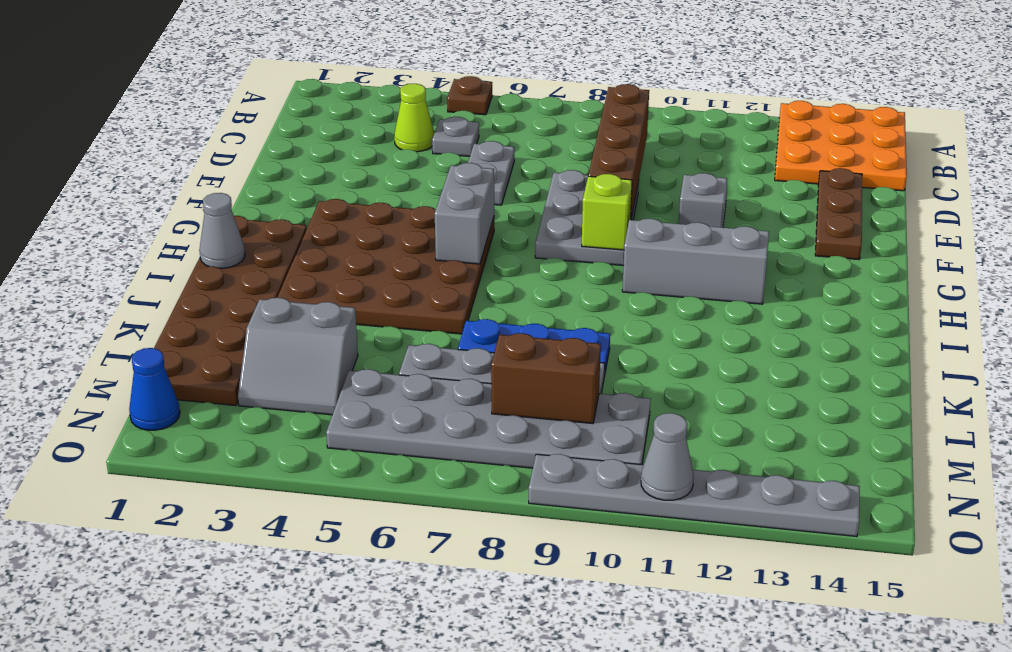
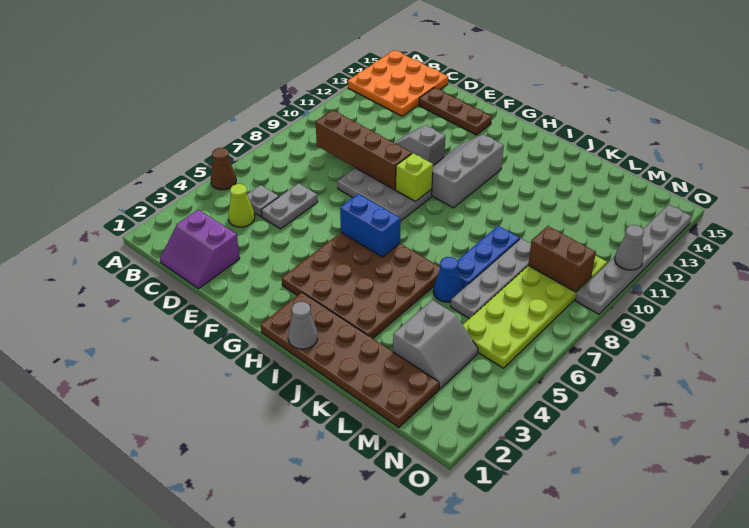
brown 1x1 plate [447,76,492,115] -> brown 1x1 cone [211,148,236,190]
none -> purple 2x2 slope [160,210,240,289]
grey 1x2 plate [468,141,514,205] -> grey 1x2 plate turned to [261,183,318,229]
grey 1x2 brick [435,163,494,264] -> blue 1x2 brick [340,194,401,257]
grey 2x6 plate [326,369,651,468] -> lime 2x6 plate [463,255,607,368]
brown 1x2 brick [491,333,601,424] -> brown 1x2 brick turned to [528,226,596,292]
blue 1x1 cone [129,348,180,430] -> blue 1x1 cone moved to [433,257,462,302]

